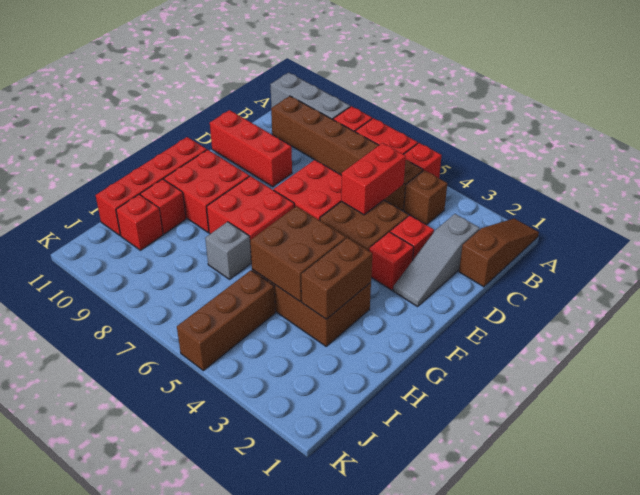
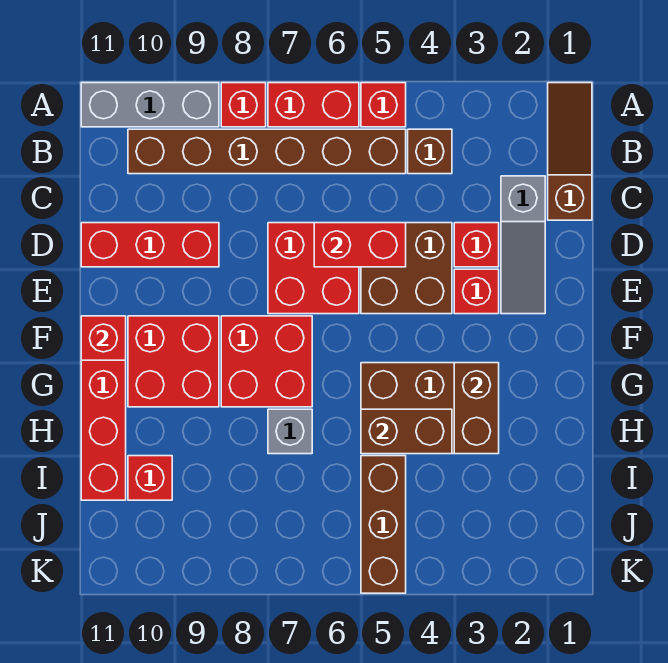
red 1x2 brick [341,143,406,215] -> red 1x2 brick turned to [314,223,406,267]
brown 2x2 brick [250,206,346,301] -> brown 1x2 brick [361,409,452,454]
red 1x1 brick [140,179,186,234] -> red 1x1 brick moved to [81,316,126,360]

